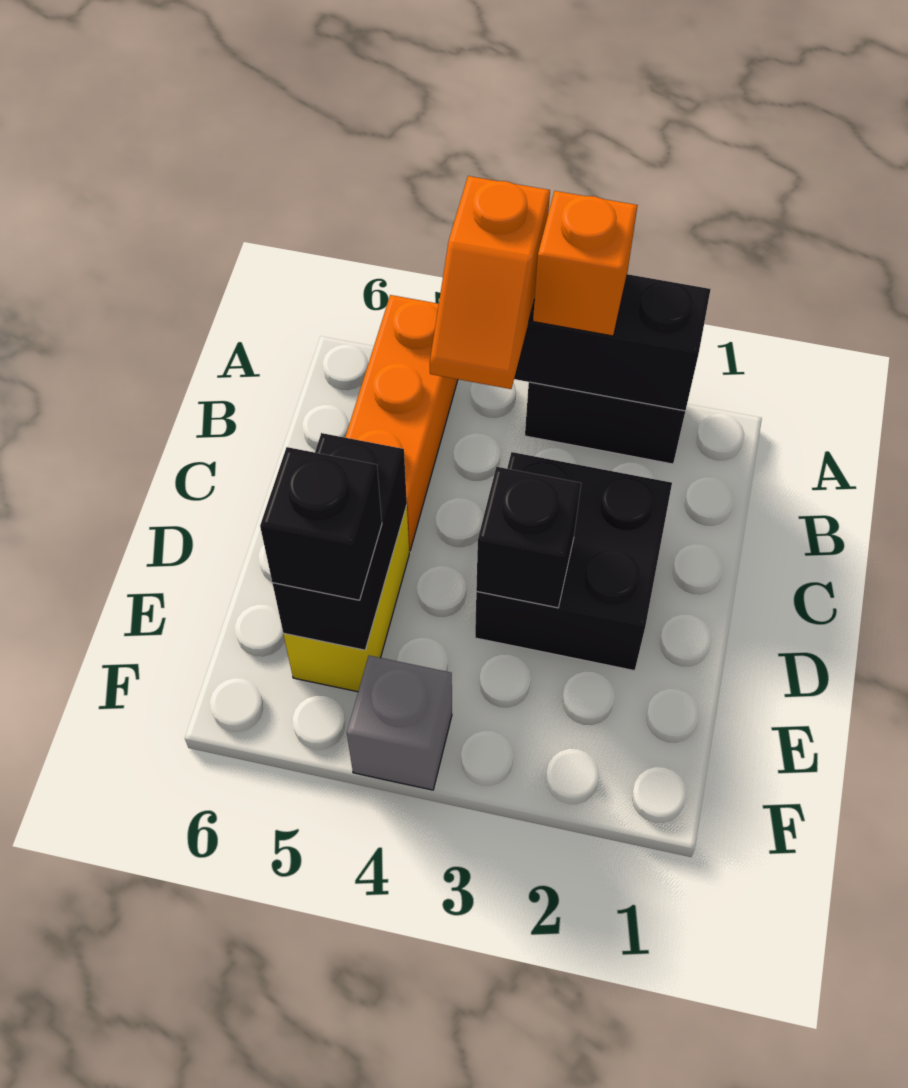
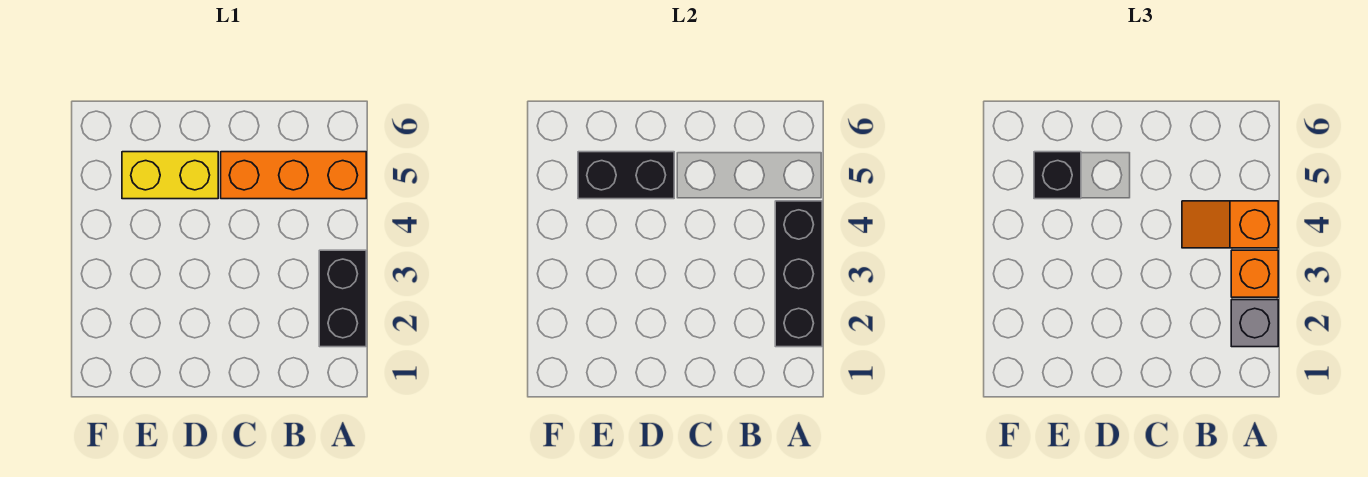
black 2x2 brick [475,452,672,671] -> none
black 1x1 brick [476,467,581,608] -> none
grey 1x1 brick [347,656,452,790] -> grey 1x1 brick moved to [1231,300,1278,347]

